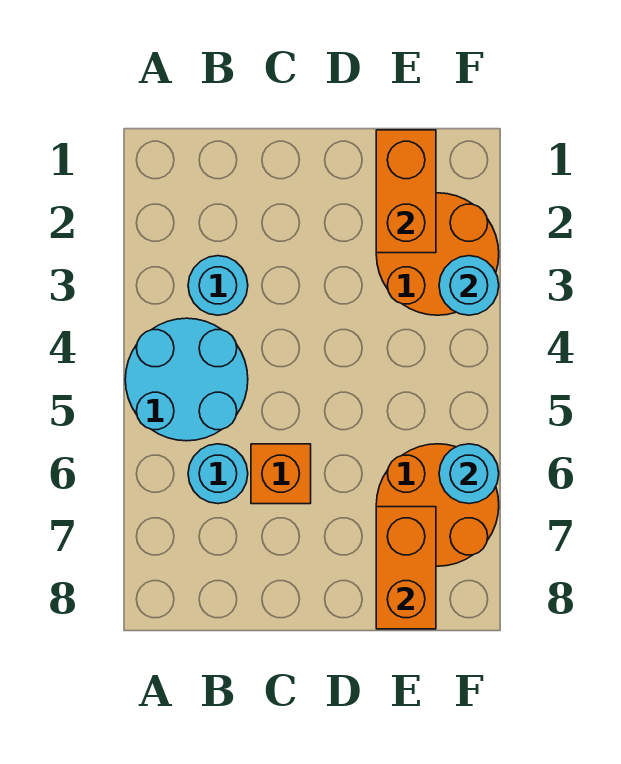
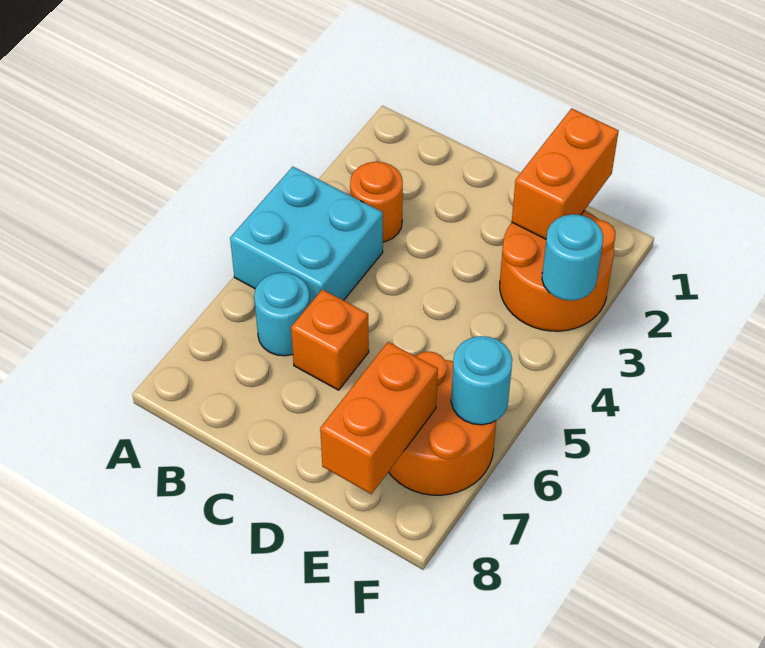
cyan 2x2 round brick [125,318,248,441] -> cyan 2x2 brick [230,167,383,303]
cyan 1x1 round brick [188,256,248,315] -> orange 1x1 round brick [350,162,403,242]

